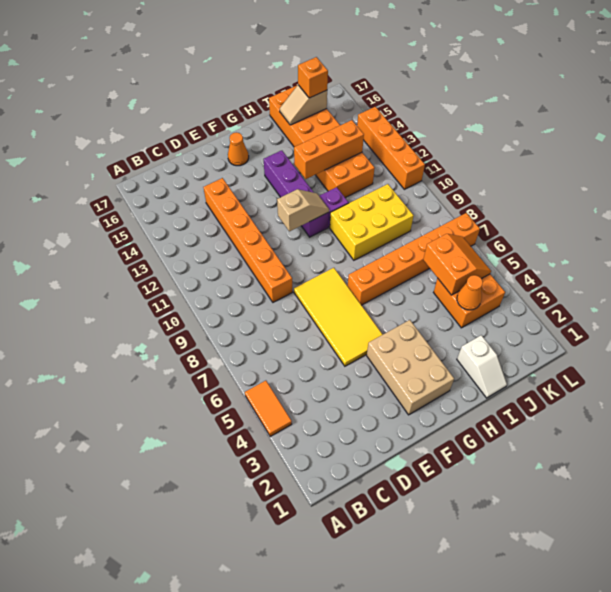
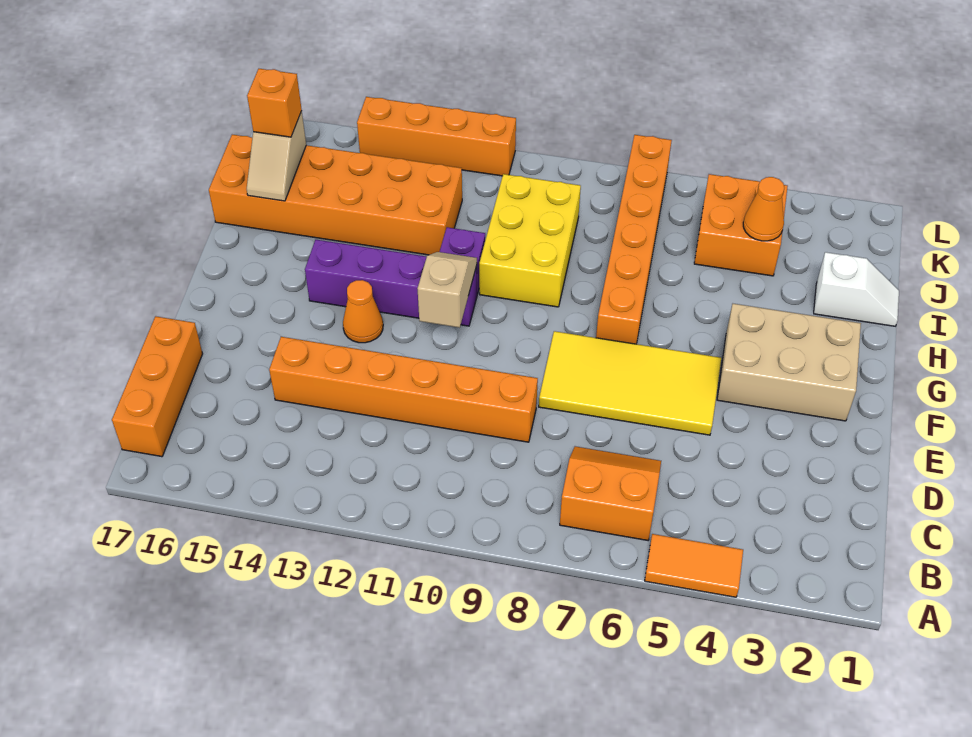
orange 1x1 cone [228,132,249,166] -> orange 1x1 cone moved to [343,280,383,343]
orange 1x3 brick [294,120,364,179] -> orange 1x3 brick moved to [112,316,203,457]
orange 2x2 slope [423,234,491,295] -> orange 2x2 slope moved to [560,446,661,540]

